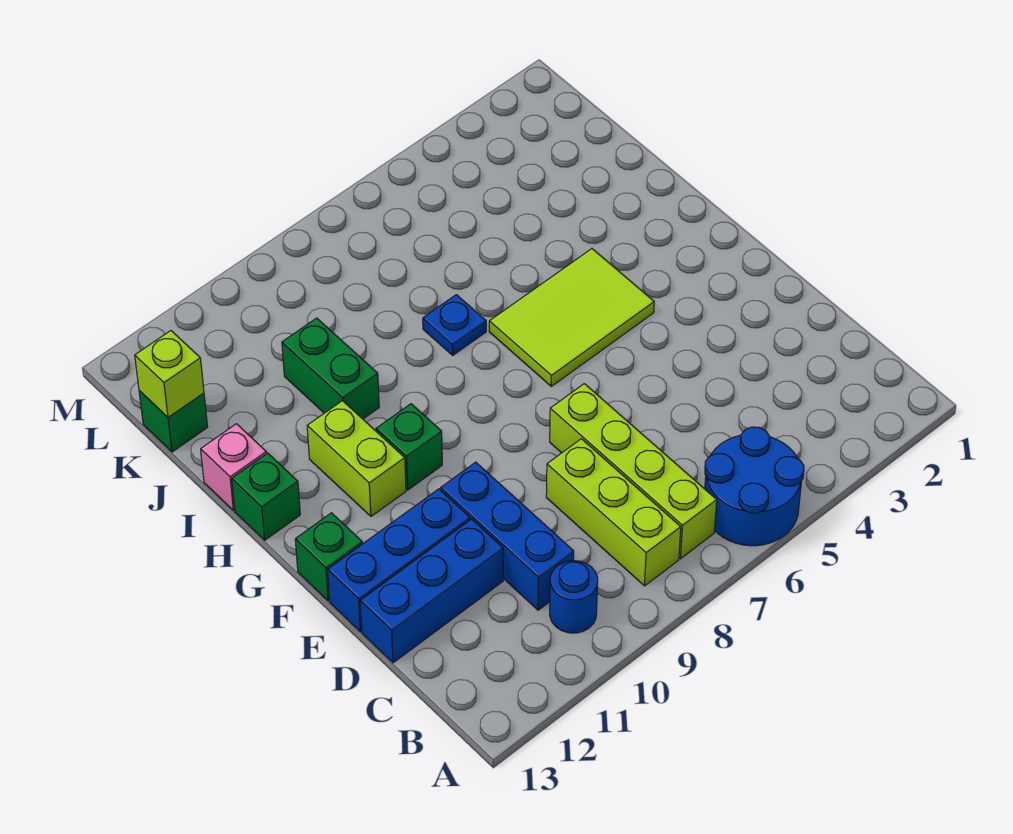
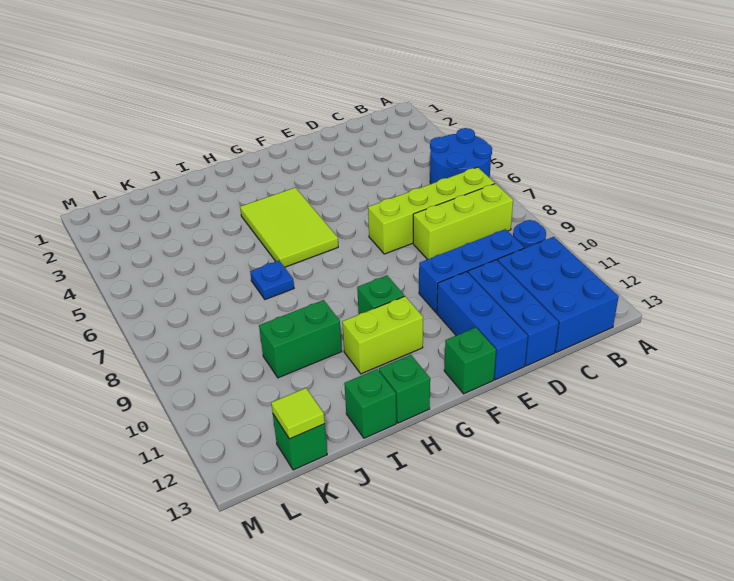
none -> blue 2x3 brick [498,237,619,352]
pink 1x1 brick [201,424,266,511] -> green 1x1 brick [344,369,396,438]
lime 1x1 brick [135,331,204,417] -> lime 1x1 tile [271,388,325,439]

